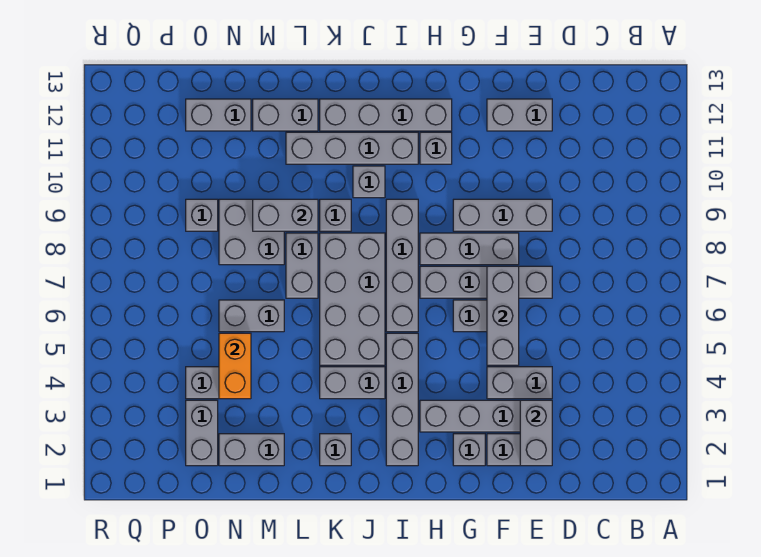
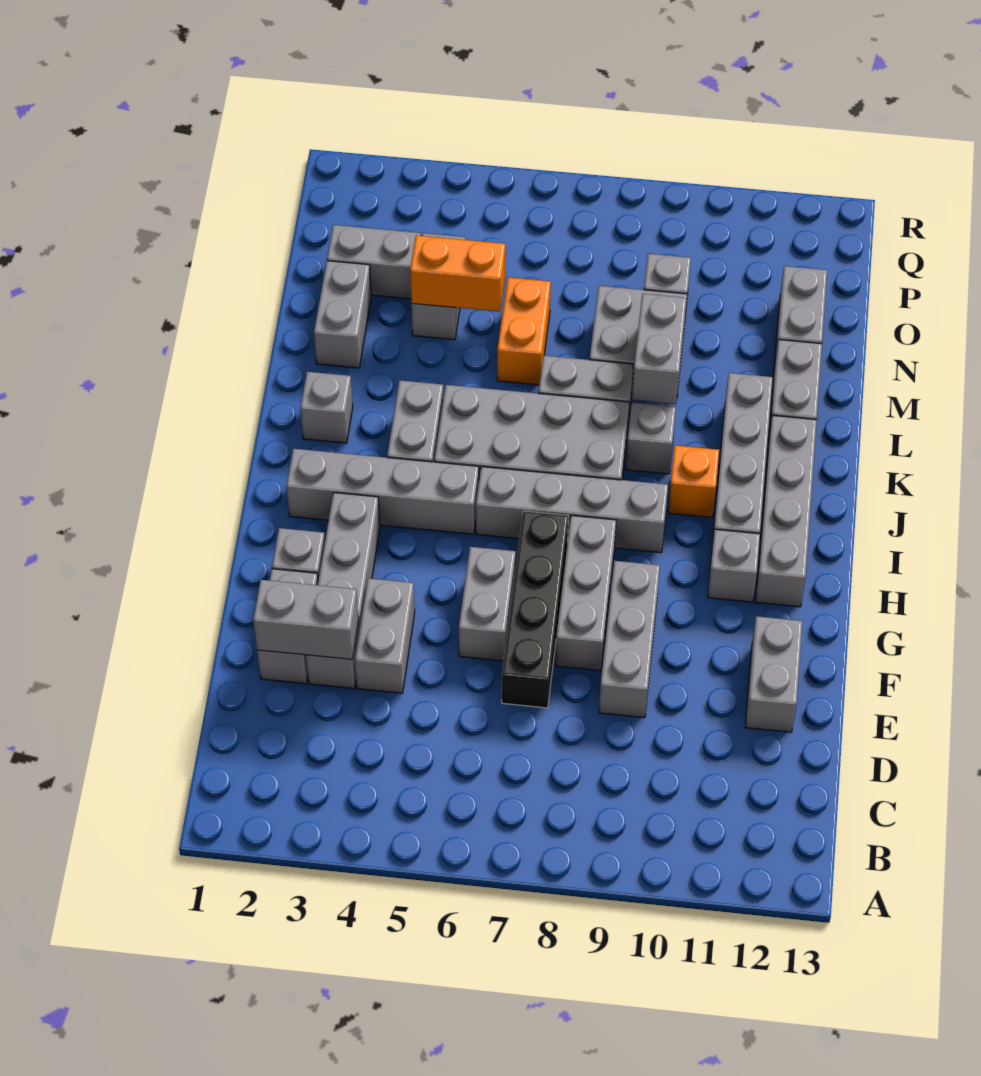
grey 1x4 brick [420,266,552,298] -> black 1x4 brick [502,511,568,708]
grey 1x3 brick [487,266,519,365] -> none
grey 1x1 brick [353,166,385,198] -> orange 1x1 brick [668,445,719,518]
grey 1x2 brick [219,300,284,332] -> orange 1x2 brick [497,277,551,385]

